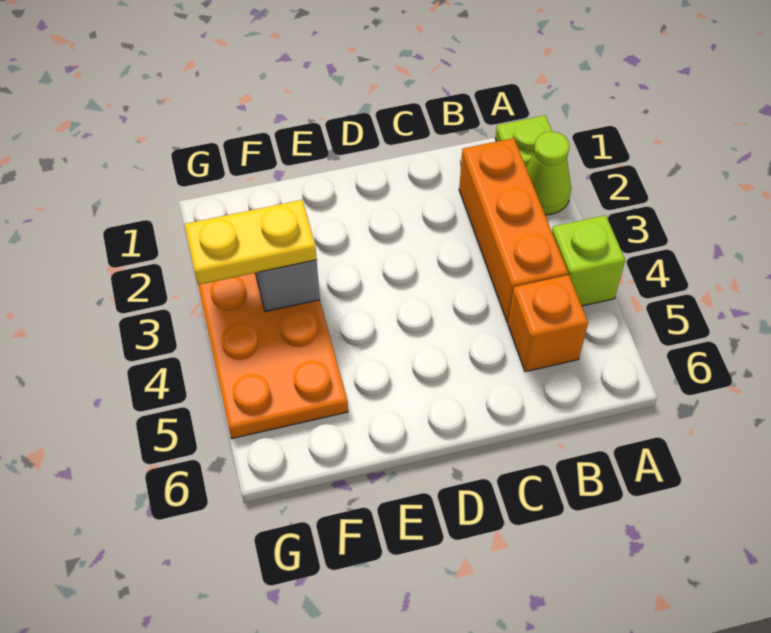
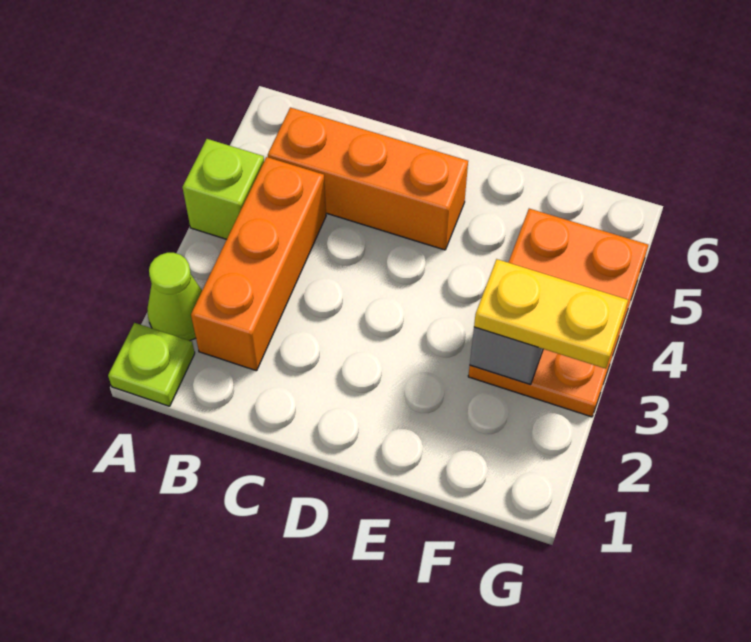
orange 1x1 brick [508,275,588,372] -> orange 1x3 brick [268,107,468,250]

